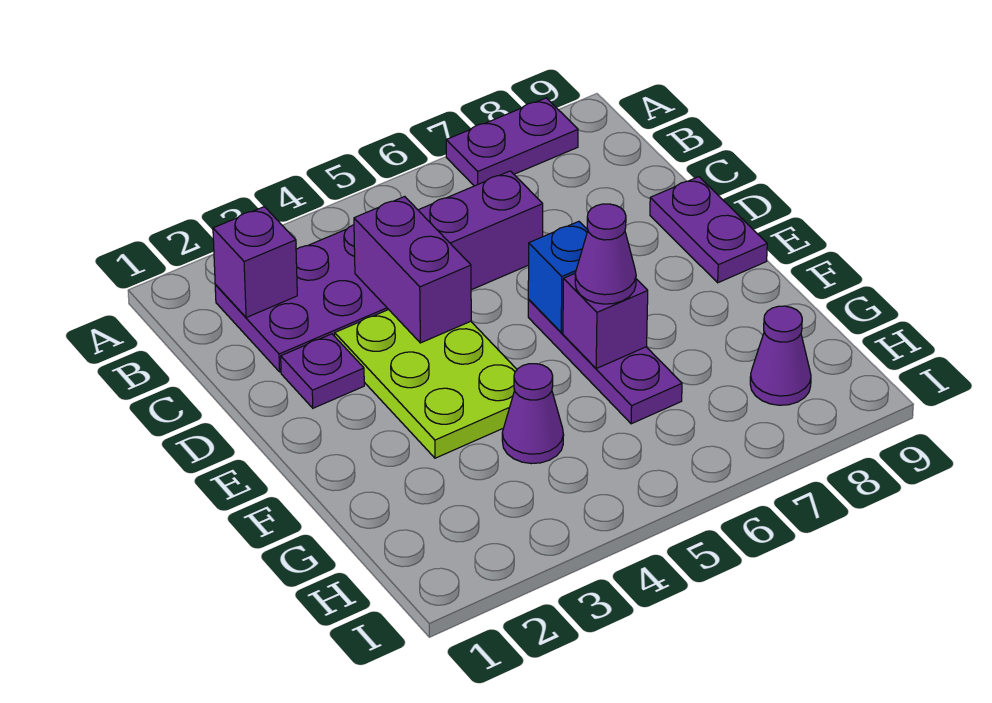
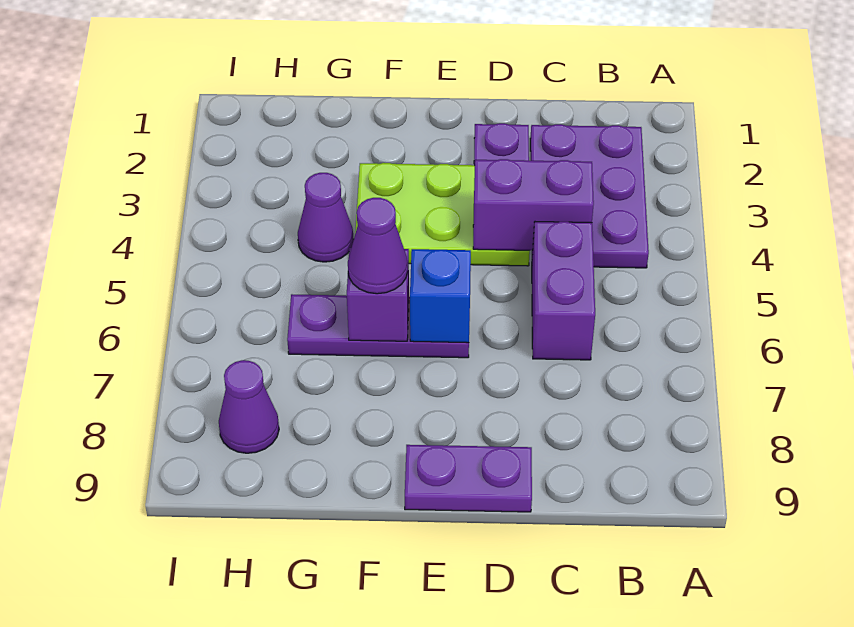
purple 1x2 plate [446,98,578,186] -> none
purple 1x1 brick [213,207,297,318] -> none

